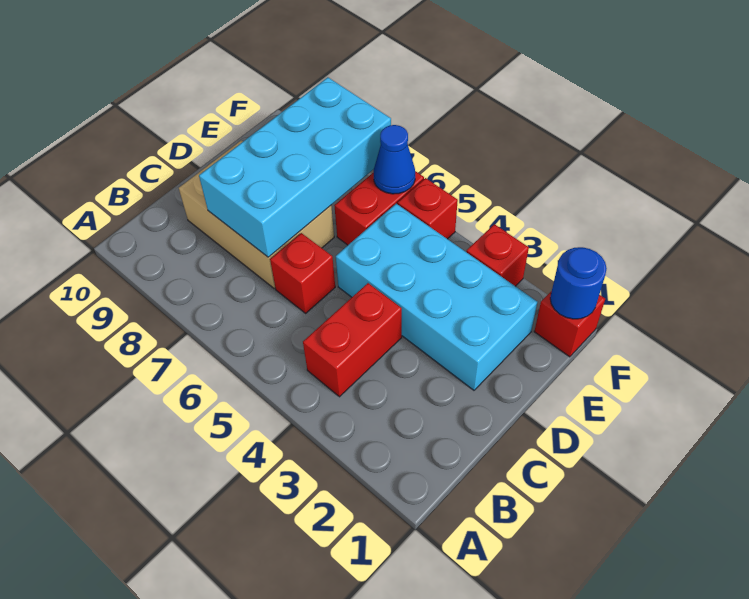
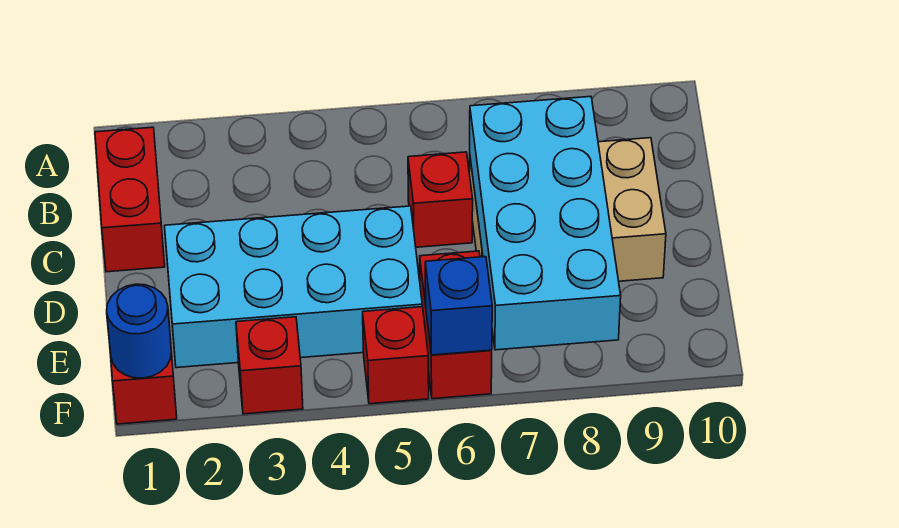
red 1x2 brick [303,283,402,397] -> red 1x2 brick moved to [95,127,165,272]
blue 1x1 cone [373,125,415,194] -> blue 1x1 brick [425,257,492,355]

